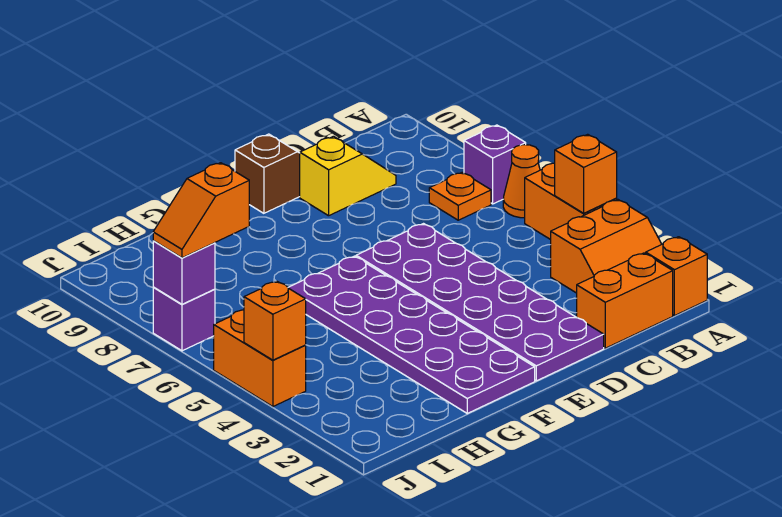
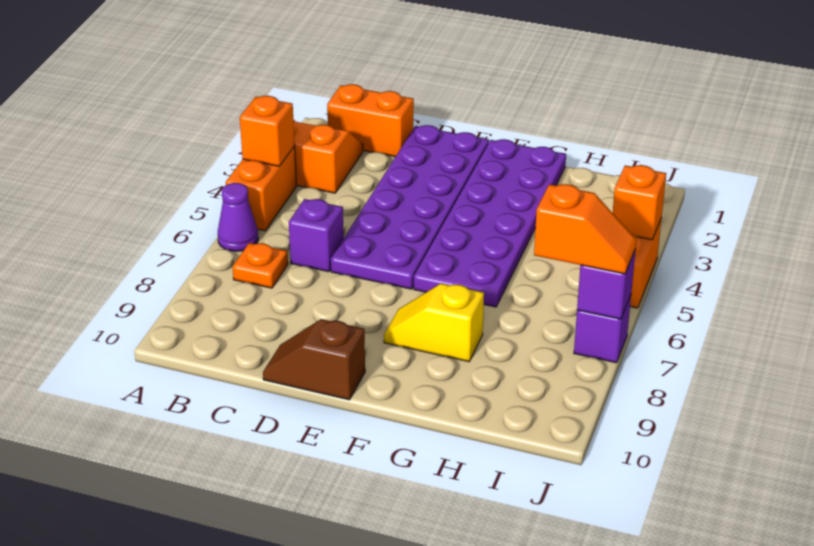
orange 1x1 brick [646,237,707,316] -> none
orange 1x1 cone [503,145,540,218] -> purple 1x1 cone [218,183,258,251]
purple 1x1 brick [464,125,526,204] -> purple 1x1 brick moved to [289,199,344,272]
yellow 1x2 slope [300,136,396,216] -> yellow 1x2 slope moved to [384,283,484,362]

